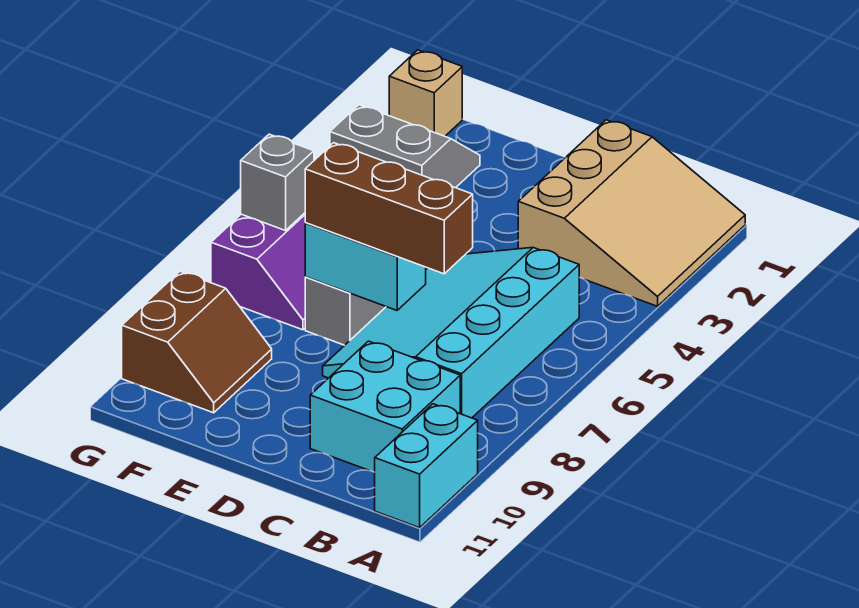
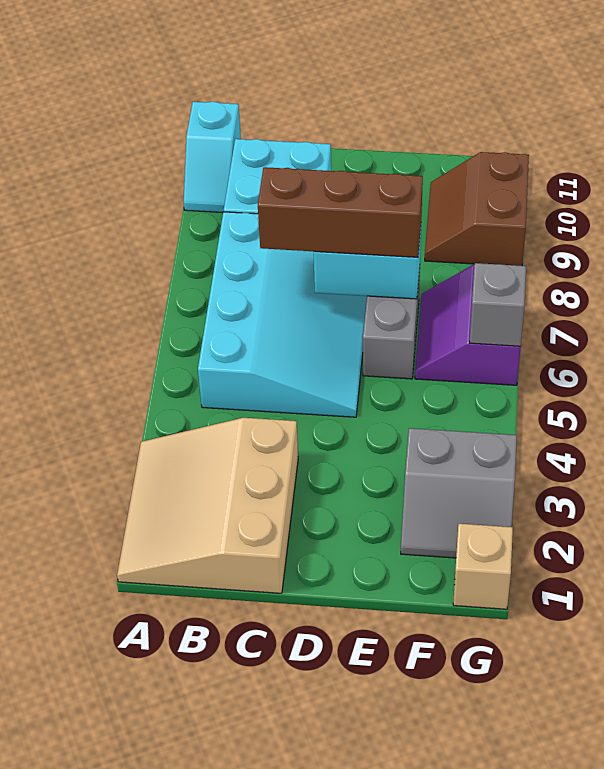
cyan 1x2 brick [375,404,478,528] -> cyan 1x2 slope [184,102,241,212]

